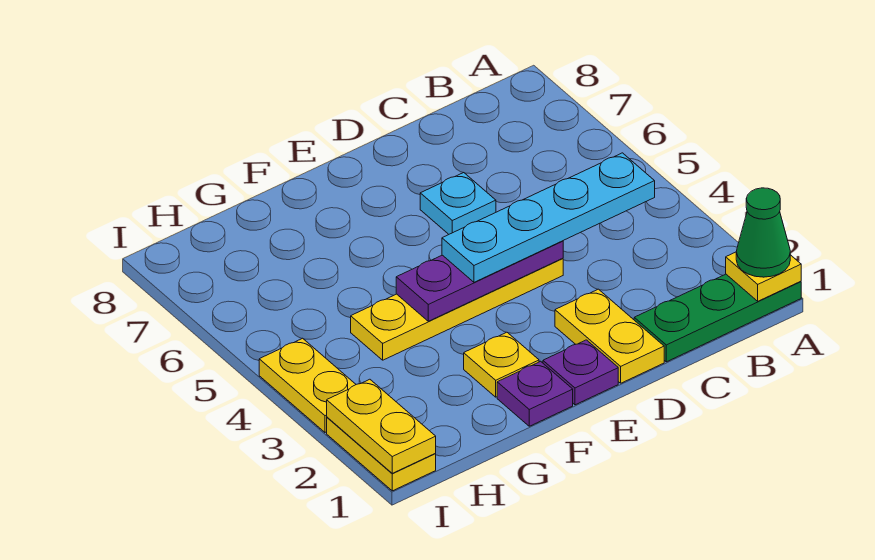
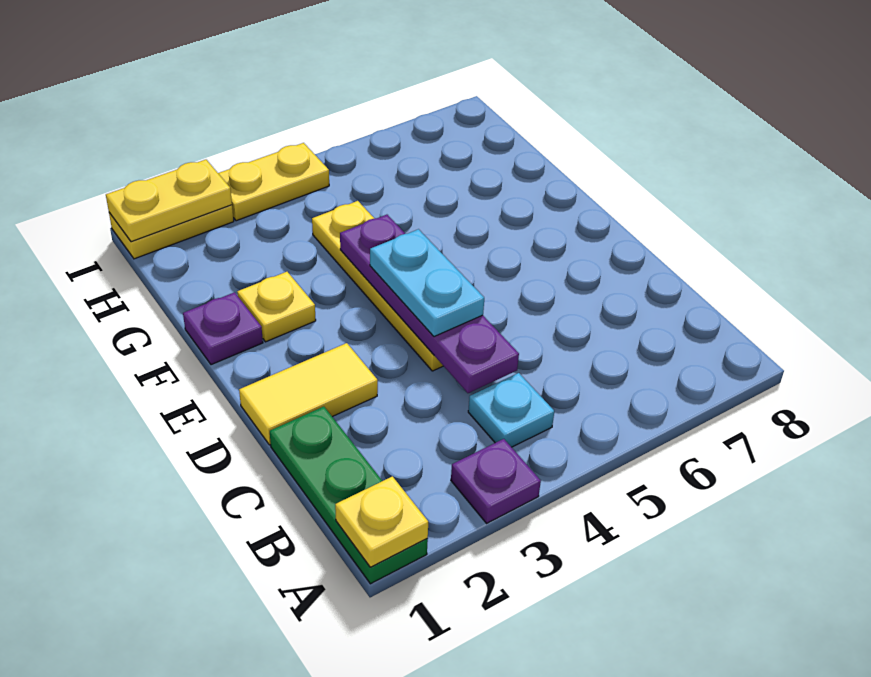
green 1x1 cone [736,188,790,277] -> none
cyan 1x4 plate [442,153,655,282] -> cyan 1x2 plate [370,229,484,337]
yellow 1x2 plate [555,289,664,383] -> yellow 1x2 tile [239,343,378,445]
purple 1x3 plate [396,241,563,321] -> purple 1x4 plate [340,215,519,393]
cyan 1x1 plate [420,173,496,234] -> cyan 1x1 plate moved to [468,373,554,447]
purple 1x1 plate [543,340,618,405] -> purple 1x1 plate moved to [451,439,541,523]

